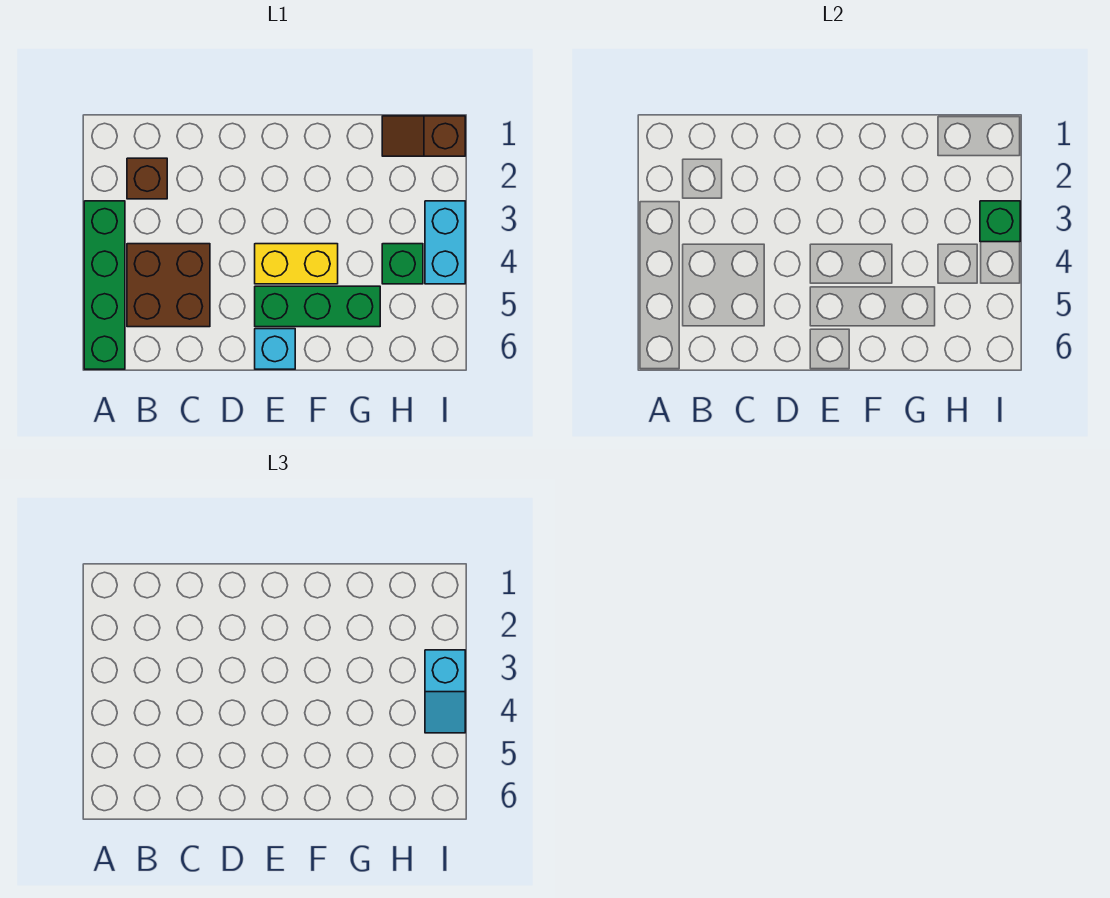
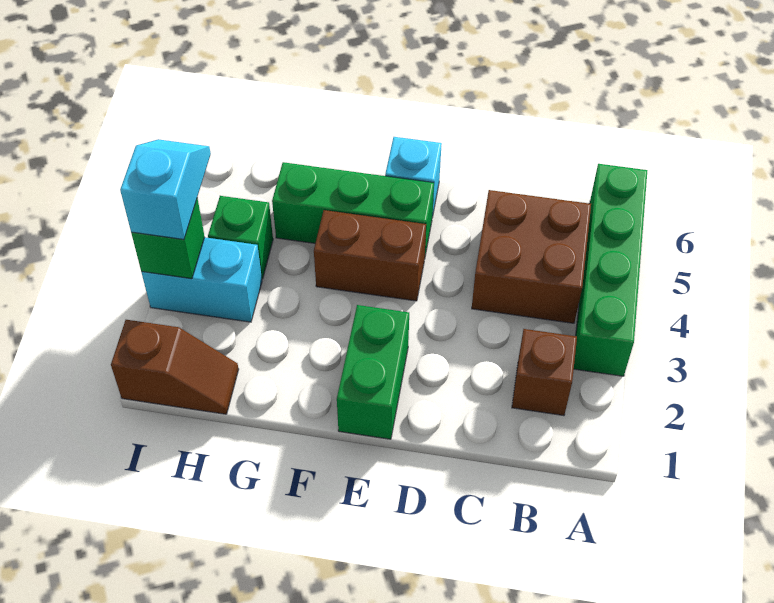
none -> green 1x2 brick [337,305,409,439]
yellow 1x2 brick [255,244,338,284] -> brown 1x2 brick [314,210,426,301]
cyan 1x2 brick [425,201,465,284] -> cyan 1x2 brick turned to [141,237,262,322]

